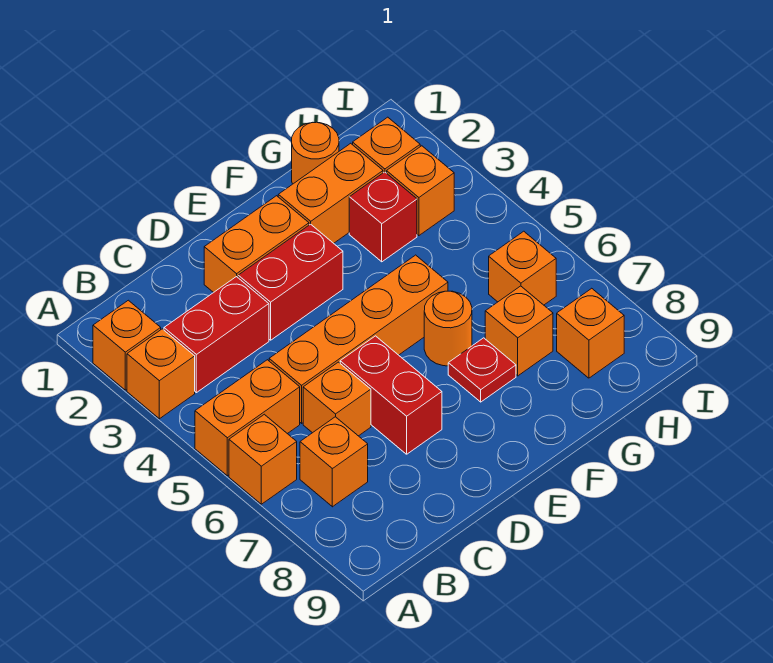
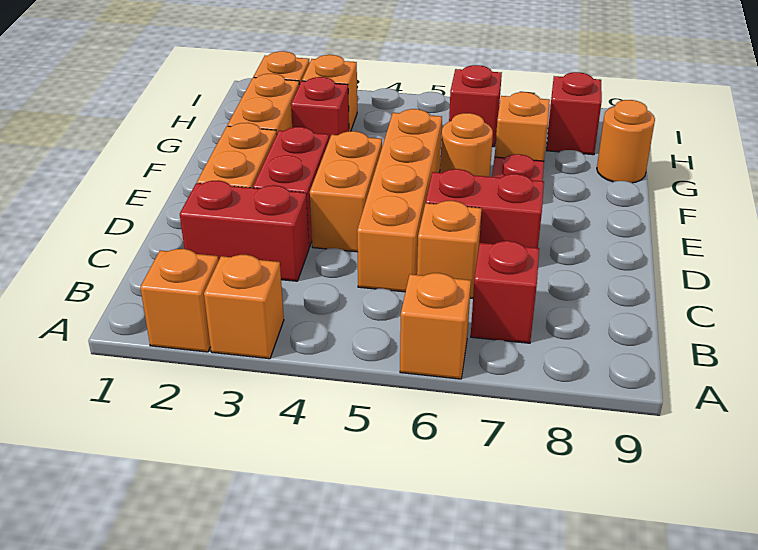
orange 1x2 brick [195,360,300,476] -> orange 1x2 brick moved to [310,131,382,252]
red 1x2 brick [164,276,269,393] -> red 1x2 brick turned to [180,180,309,281]
orange 1x1 brick [300,417,368,507] -> red 1x1 brick [471,241,539,343]
orange 1x1 round brick [292,122,339,184] -> orange 1x1 round brick moved to [597,100,655,183]
orange 1x1 brick [489,231,556,305] -> red 1x1 brick [449,65,502,147]
orange 1x1 brick [557,288,624,378] -> red 1x1 brick [547,72,602,155]

